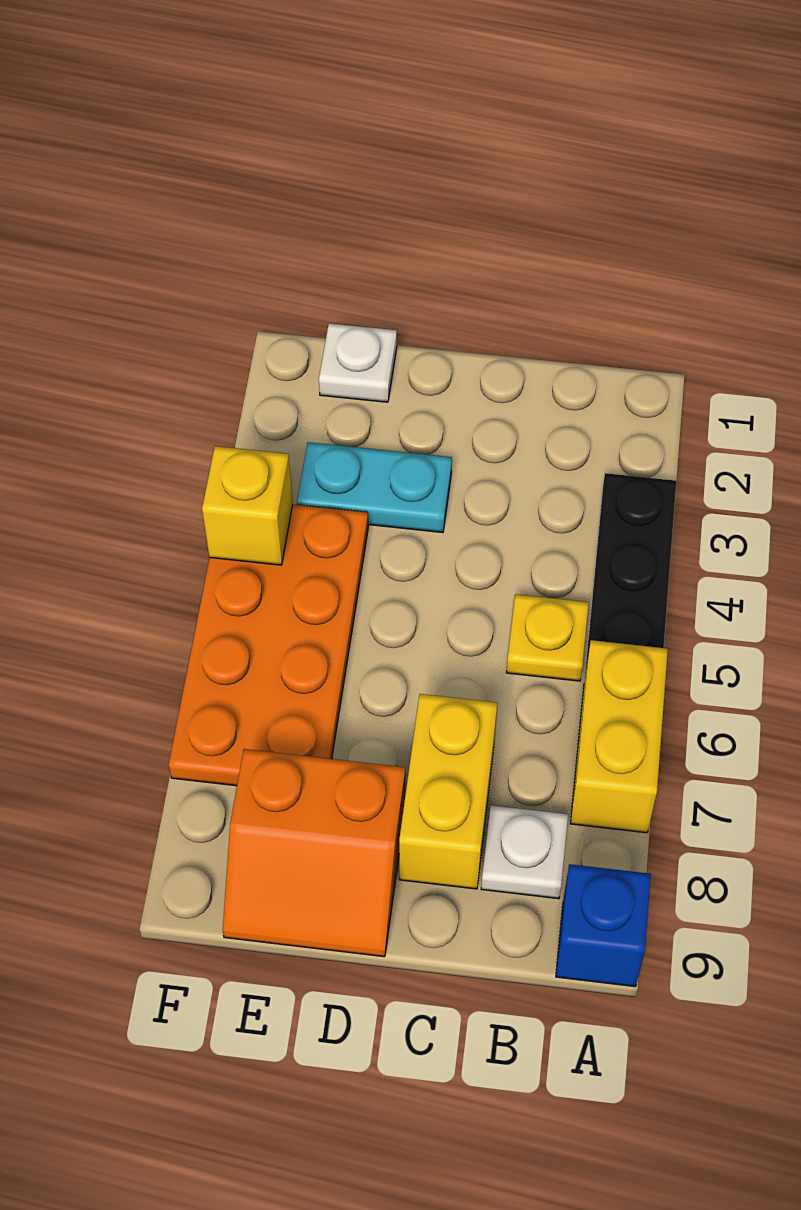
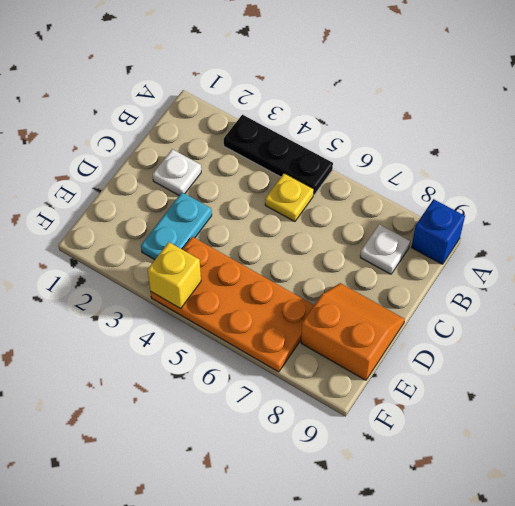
yellow 1x2 brick [570,640,668,833] -> none
yellow 1x2 brick [399,694,497,889] -> none
orange 2x2 slope [223,749,405,957] -> orange 2x2 slope turned to [301,283,405,380]
white 1x1 plate [319,323,397,402] -> white 1x1 plate moved to [153,149,201,195]

